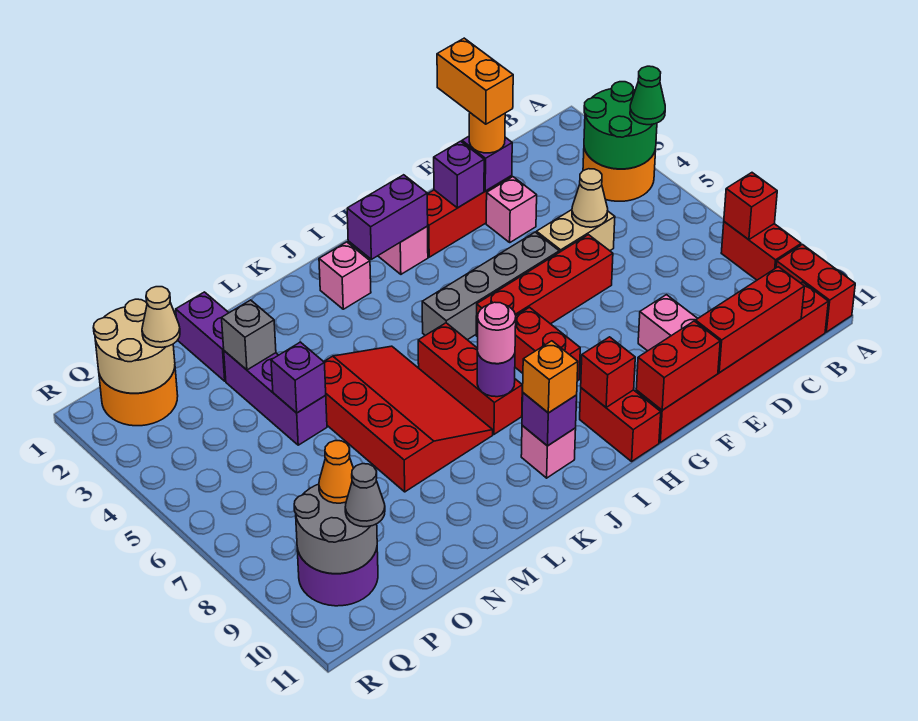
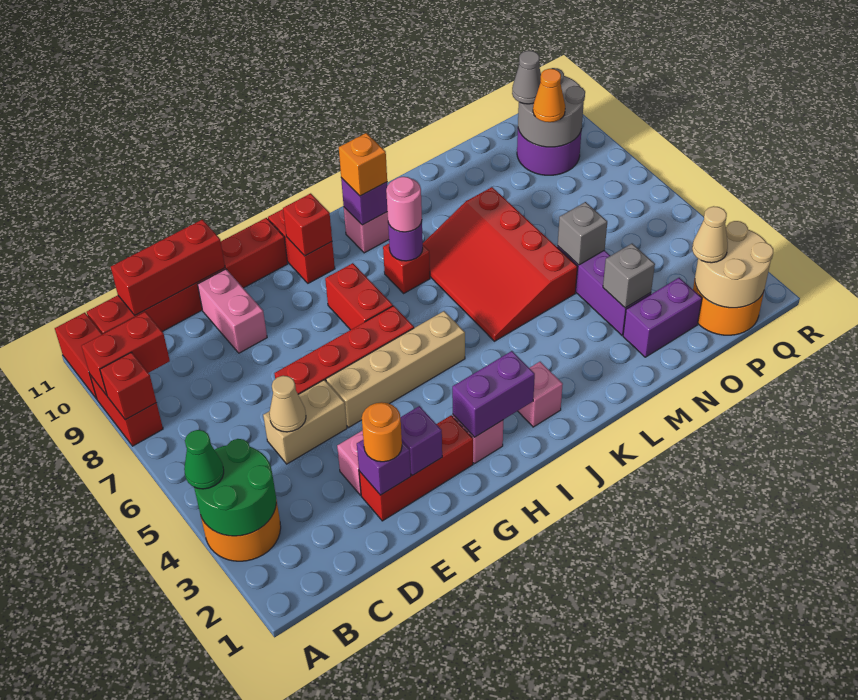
orange 1x2 brick [437,38,513,124] -> none
grey 1x4 brick [422,232,559,340] -> tan 1x4 brick [326,311,465,427]
red 1x2 brick [636,321,720,410] -> red 1x2 brick moved to [82,312,170,395]
red 1x3 brick [418,323,522,434] -> red 1x1 brick [383,244,430,293]
purple 1x2 brick [176,292,229,381] -> purple 1x2 brick turned to [623,278,702,357]
purple 1x1 brick [271,342,326,413] -> grey 1x1 brick [558,202,607,265]

